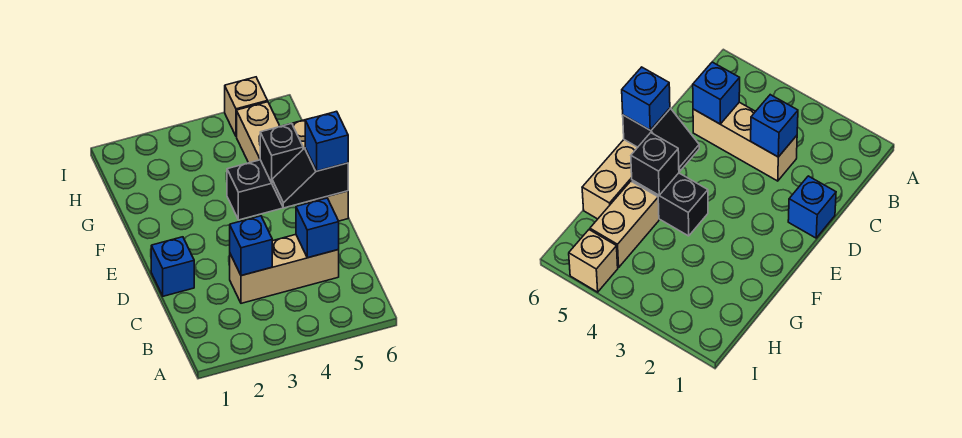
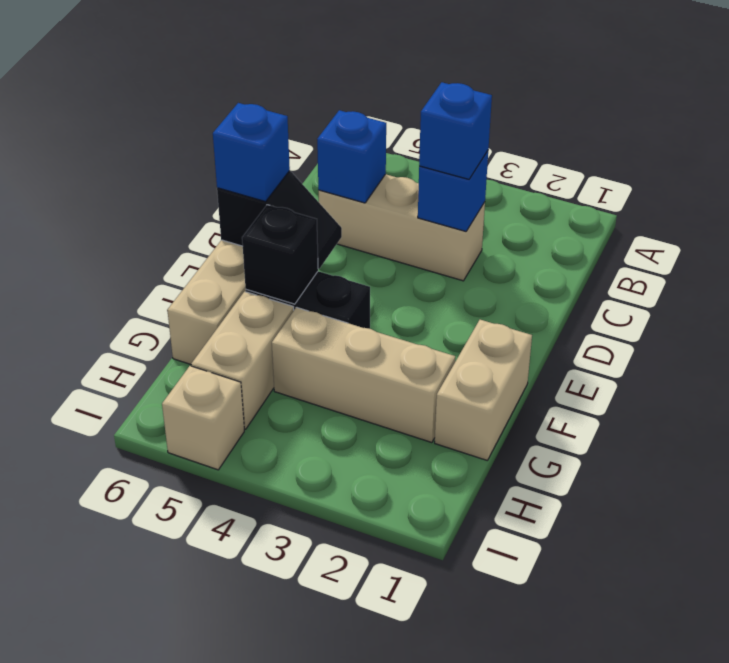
blue 1x1 brick [151,237,194,296] -> blue 1x1 brick moved to [419,82,492,179]
none -> tan 1x2 brick [435,320,532,460]
none -> tan 1x3 brick [272,307,455,443]

